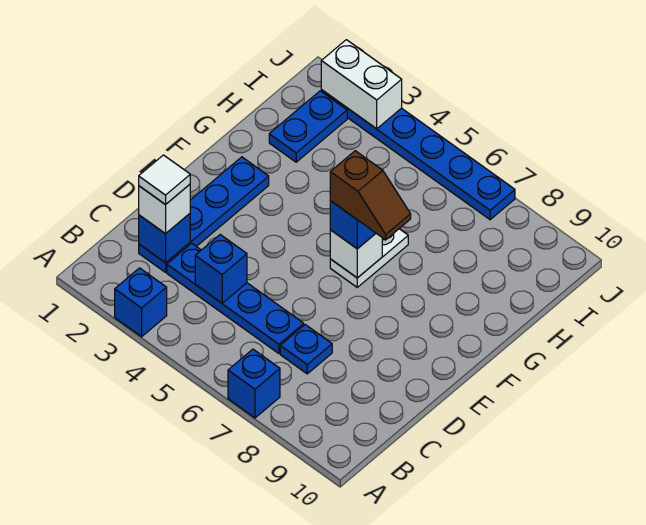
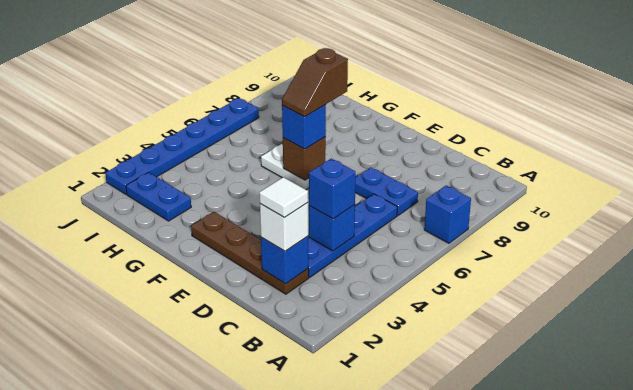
blue 1x1 brick [115,268,167,337] -> blue 1x1 brick moved to [309,159,356,219]
blue 1x4 plate [139,157,269,272] -> brown 1x4 plate [191,212,309,294]
blue 1x1 plate [280,325,332,374] -> blue 1x2 plate [355,167,418,216]
white 1x1 brick [330,230,382,278] -> brown 1x1 brick [283,137,326,180]
brown 1x2 slope [330,151,411,240] -> brown 1x2 slope turned to [282,48,348,117]
white 1x2 brick [321,40,402,129] -> none

